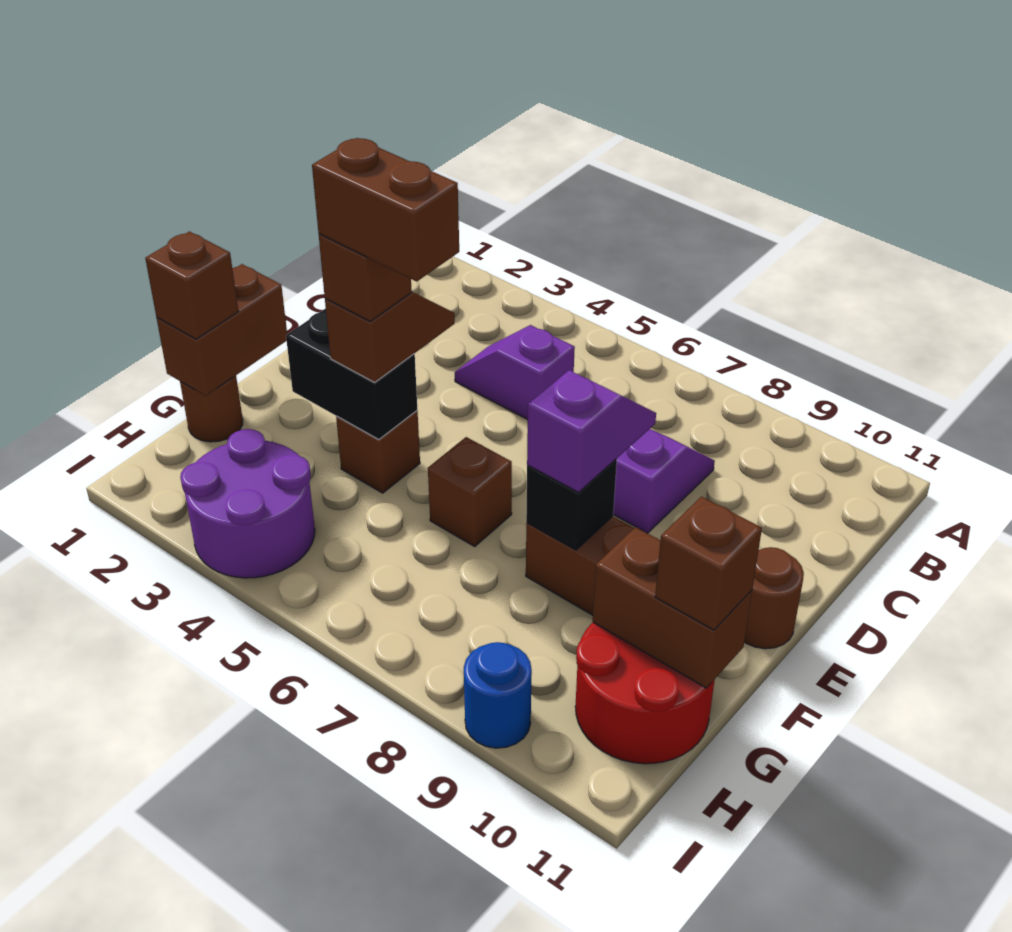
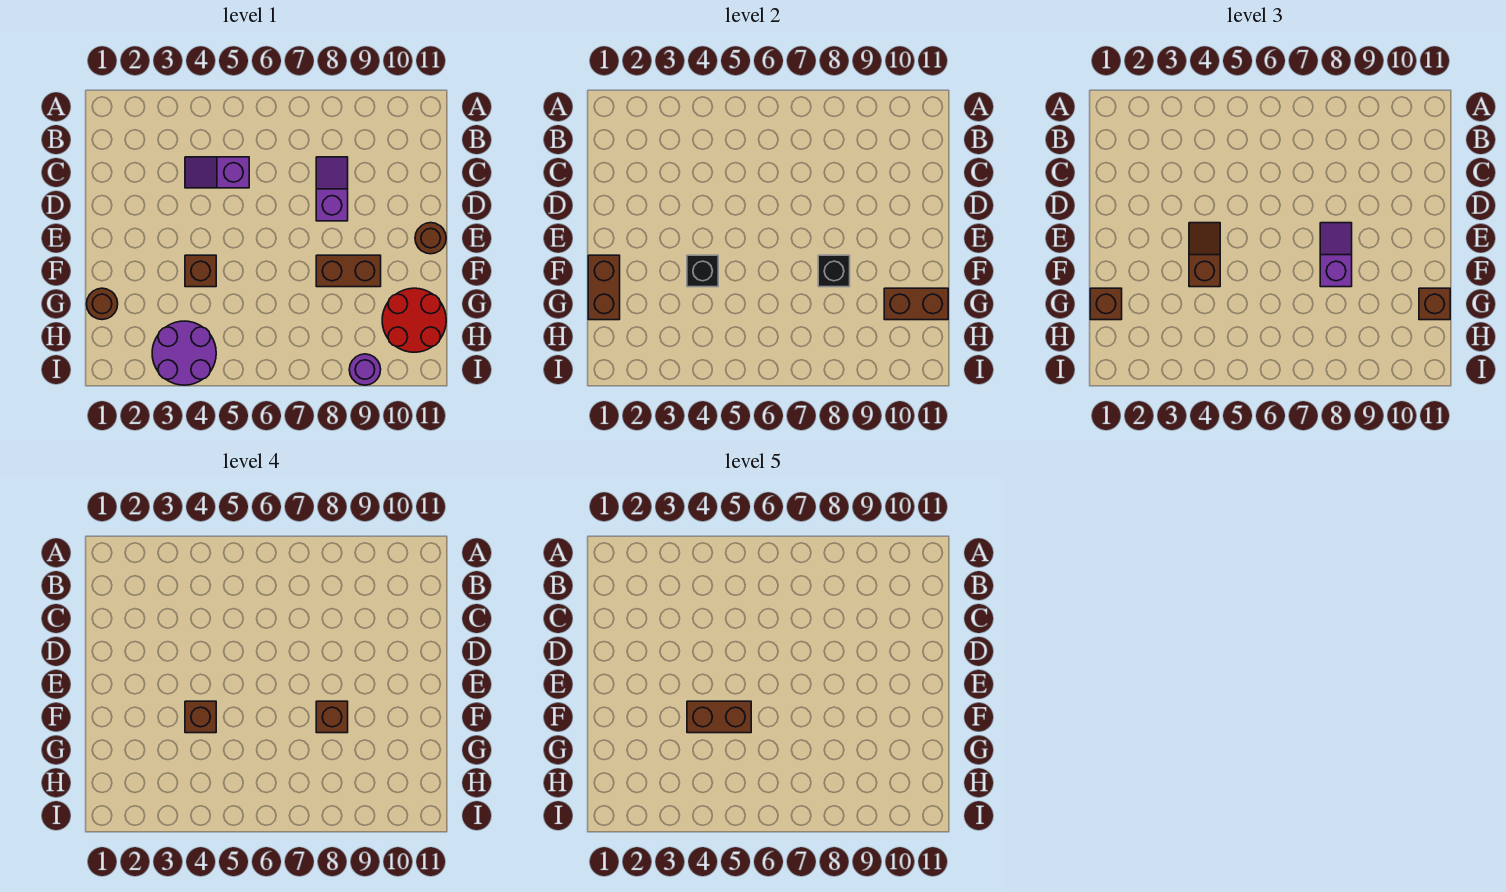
black 1x2 brick [286,308,417,440] -> black 1x1 brick [687,255,718,287]
brown 1x1 brick [428,437,512,546] -> brown 1x1 brick moved to [316,701,348,733]
blue 1x1 round brick [464,642,532,748] -> purple 1x1 round brick [349,354,381,385]

